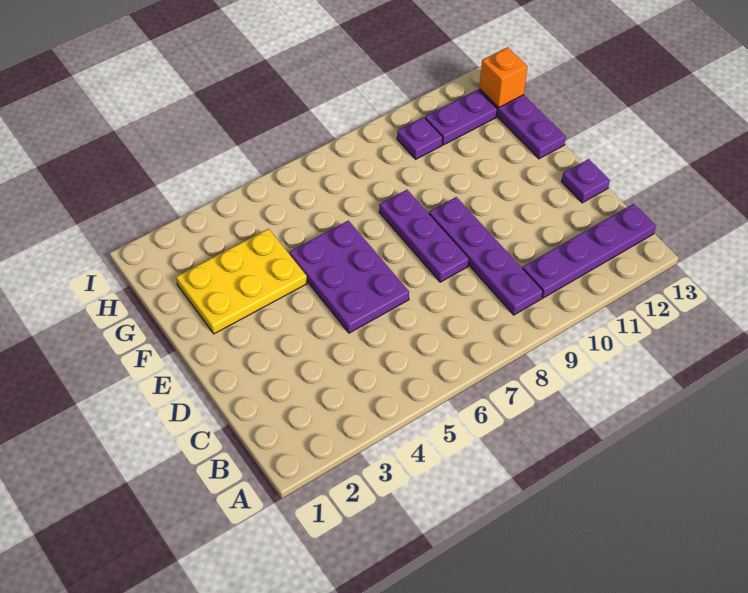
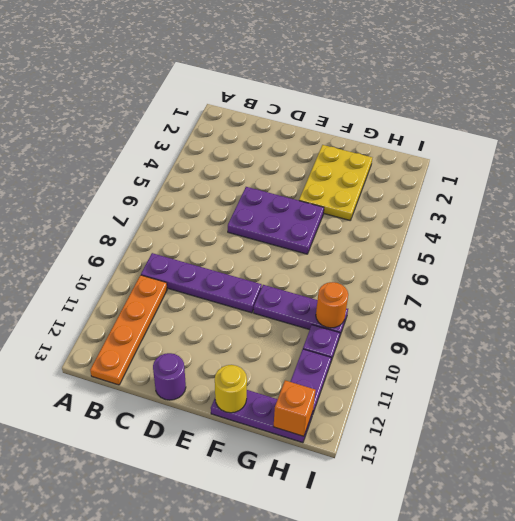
purple 1x4 plate [522,204,656,298] -> orange 1x4 plate [90,275,167,385]
purple 1x3 plate [379,190,469,282] -> purple 1x3 plate moved to [254,285,348,337]
purple 1x1 plate [561,159,610,203] -> purple 1x1 round brick [153,353,186,400]
none -> yellow 1x1 round brick [215,365,247,413]
none -> orange 1x1 round brick [316,282,348,328]

